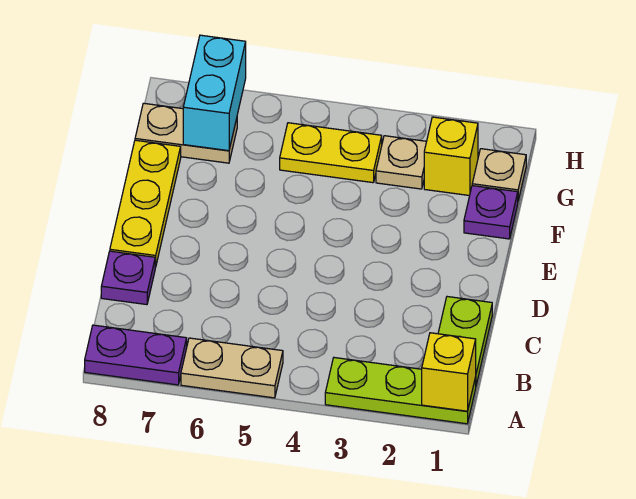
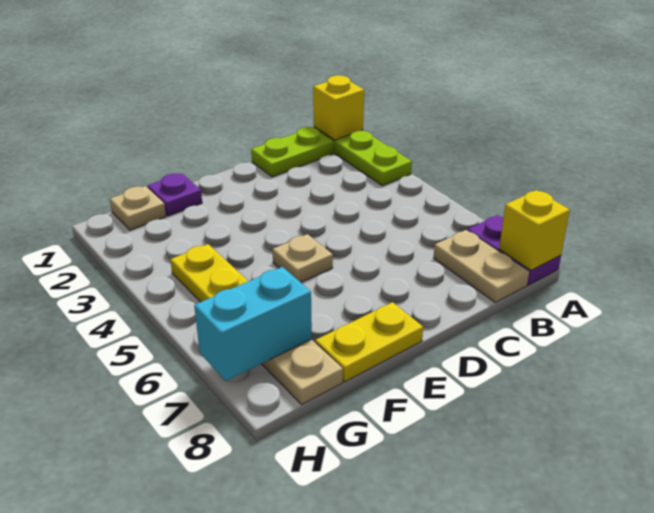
tan 1x2 plate [181,338,283,398] -> tan 1x2 plate moved to [434,230,529,302]
purple 1x1 plate [101,251,155,305] -> none
yellow 1x3 plate [110,140,181,267] -> yellow 1x2 plate [315,302,423,382]
yellow 1x1 brick [424,117,478,196] -> yellow 1x1 brick moved to [499,190,570,270]
tan 1x1 plate [376,136,427,189] -> tan 1x1 plate moved to [272,234,333,282]

